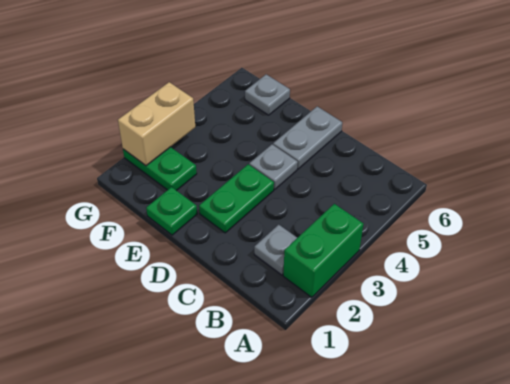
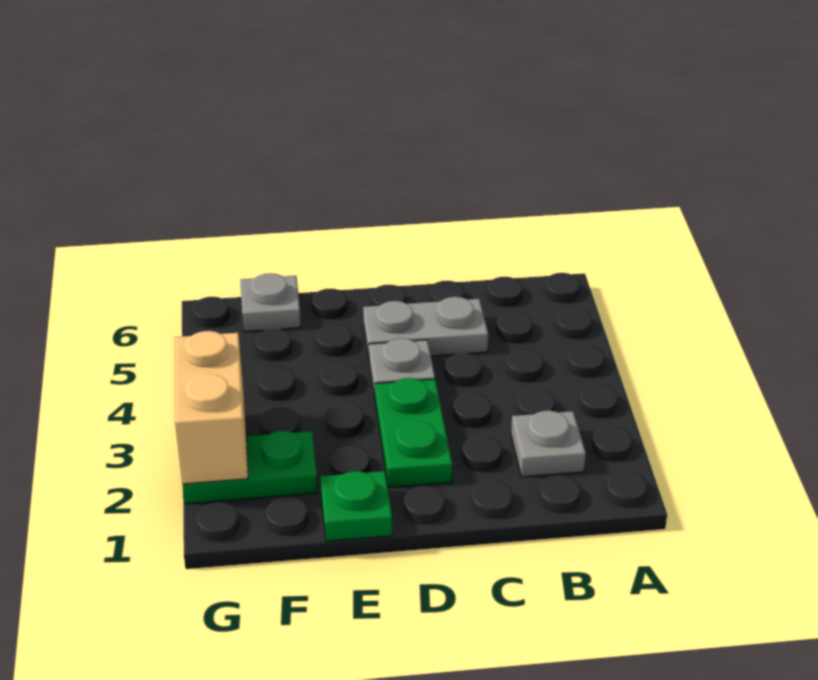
green 1x2 brick [283,204,363,297] -> none
grey 1x2 plate [273,106,342,169] -> grey 1x2 plate turned to [363,297,488,357]

